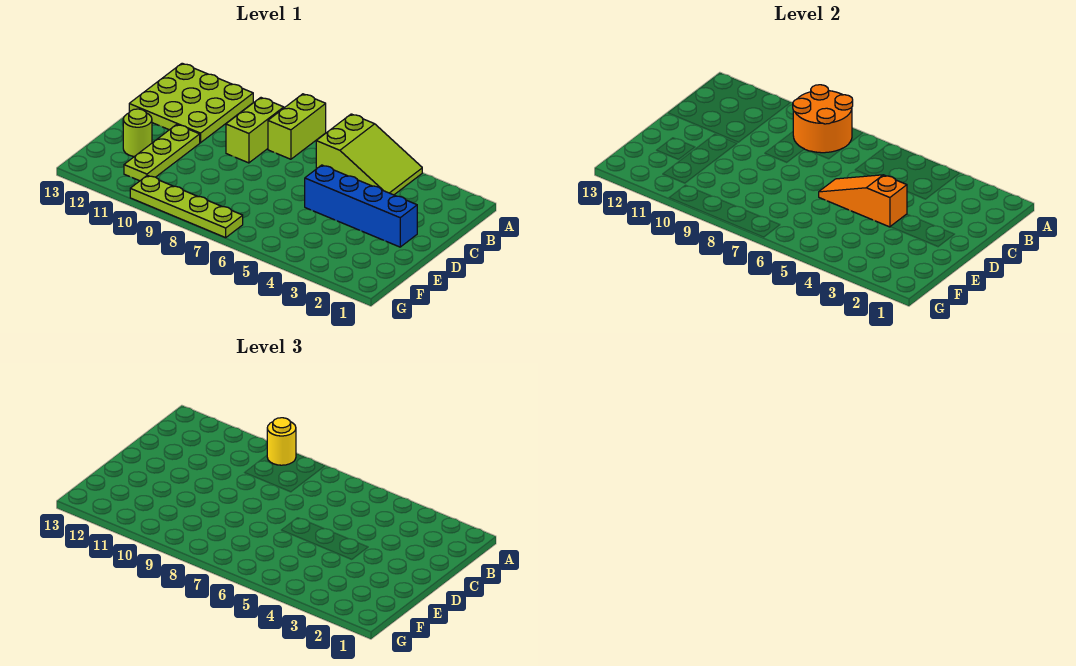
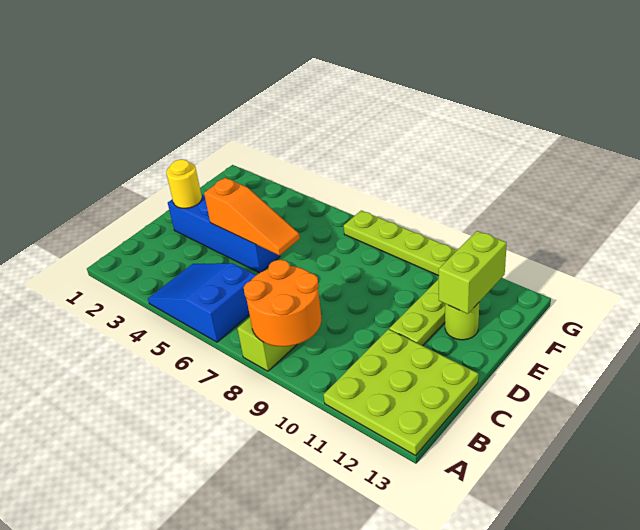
lime 2x3 slope [316,114,422,195] -> blue 2x3 slope [148,263,256,342]
yellow 1x1 round brick [267,418,296,465] -> yellow 1x1 round brick moved to [166,159,202,208]
lime 1x2 brick [226,98,284,163] -> lime 1x2 brick moved to [439,231,507,314]

